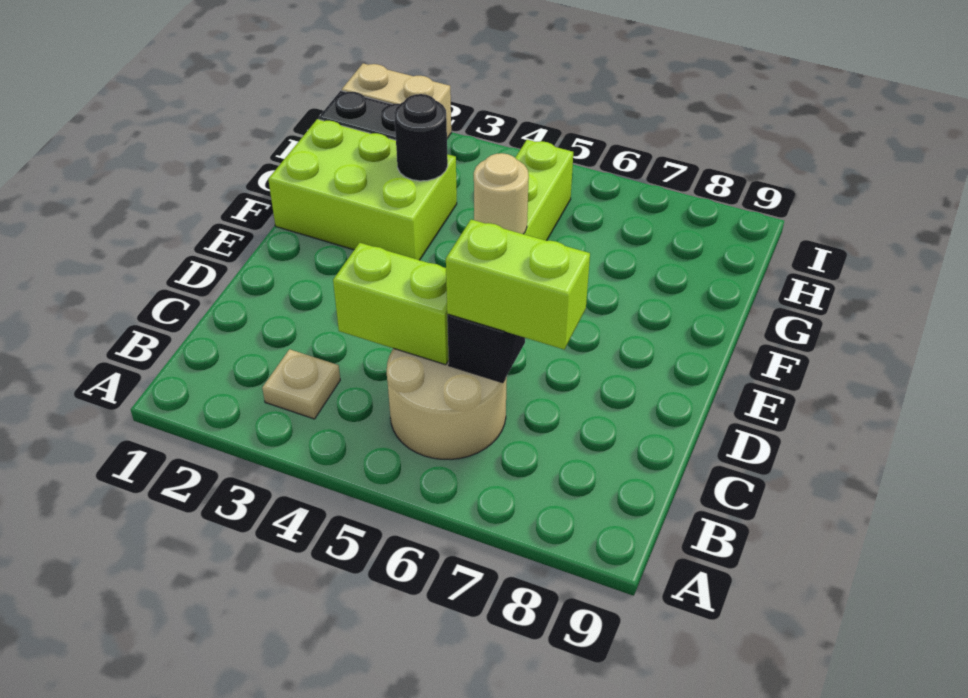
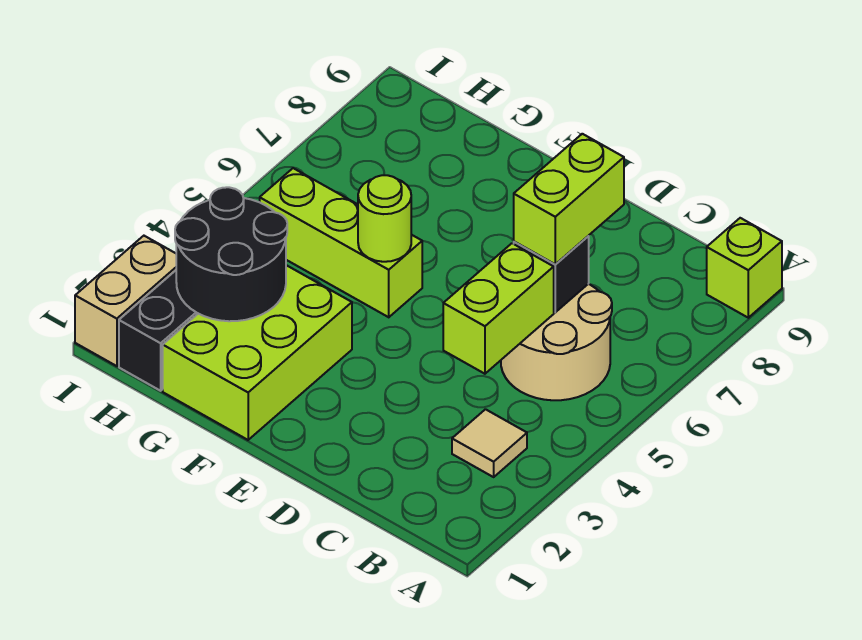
none -> lime 1x1 brick [707,218,782,318]
tan 1x1 plate [262,349,340,419] -> tan 1x1 tile [452,409,527,477]
tan 1x1 round brick [474,153,529,234] -> lime 1x1 round brick [358,175,411,262]
black 1x1 round brick [394,94,448,181] -> black 2x2 round brick [175,187,287,321]

